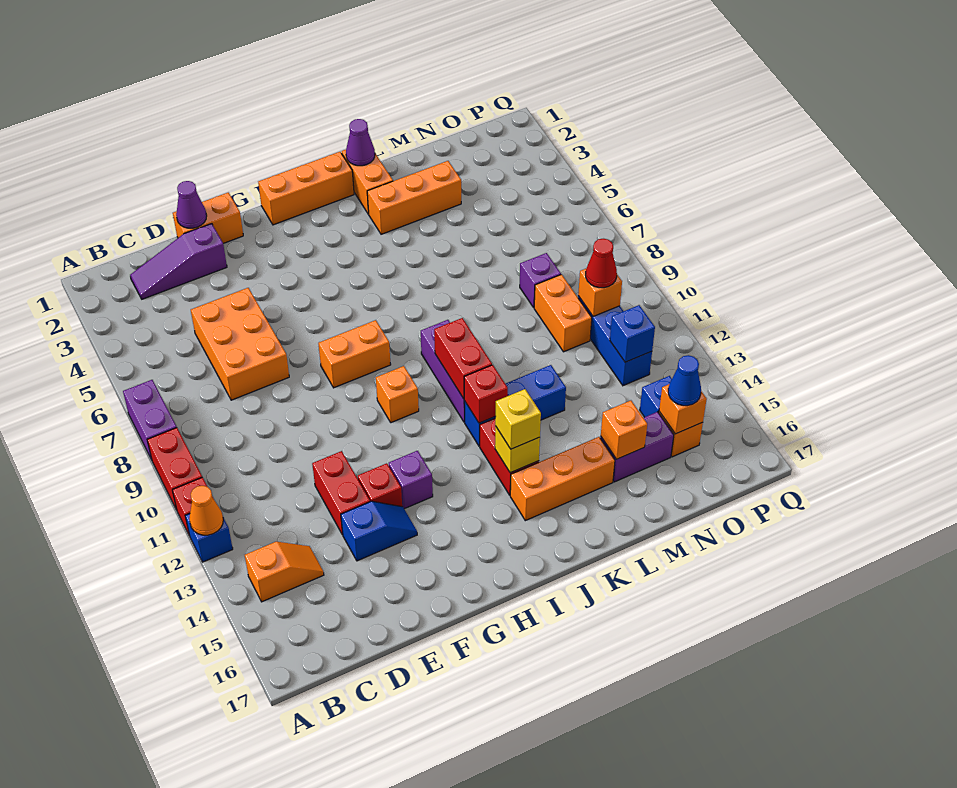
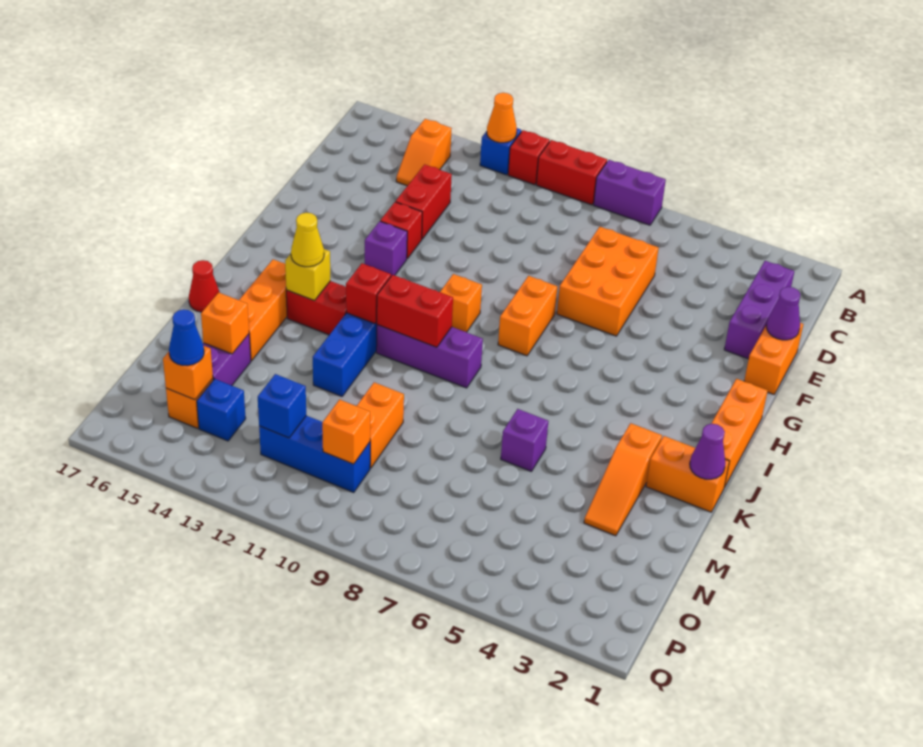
purple 1x3 slope [130,224,227,299] -> purple 1x3 brick [724,261,794,359]
orange 2x3 brick [191,288,289,400] -> orange 2x3 brick turned to [557,227,659,336]
red 1x2 brick [312,451,370,535] -> red 1x2 brick turned to [396,164,452,239]
blue 1x2 slope [341,501,417,561] -> none
yellow 1x1 brick [495,389,541,449] -> yellow 1x1 cone [291,213,324,267]
orange 1x3 brick [367,161,461,234] -> orange 1x3 slope [584,423,662,536]
purple 1x1 brick [520,253,561,308] -> purple 1x1 brick moved to [501,409,548,471]
orange 1x2 brick [534,275,592,352] -> orange 1x2 brick turned to [357,382,404,468]
red 1x1 cone [586,239,617,288] -> red 1x1 cone moved to [189,260,220,312]

